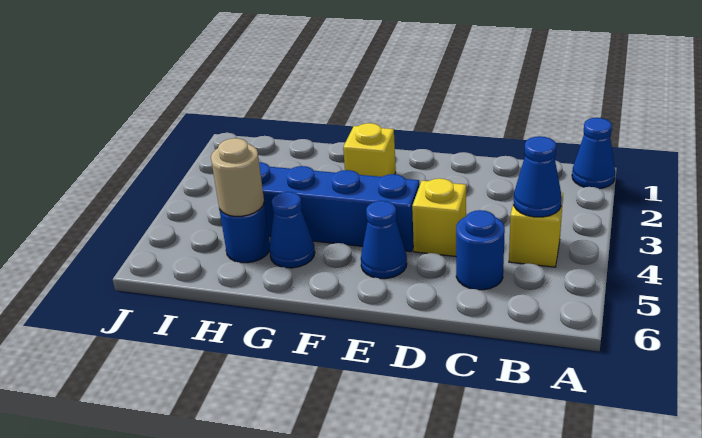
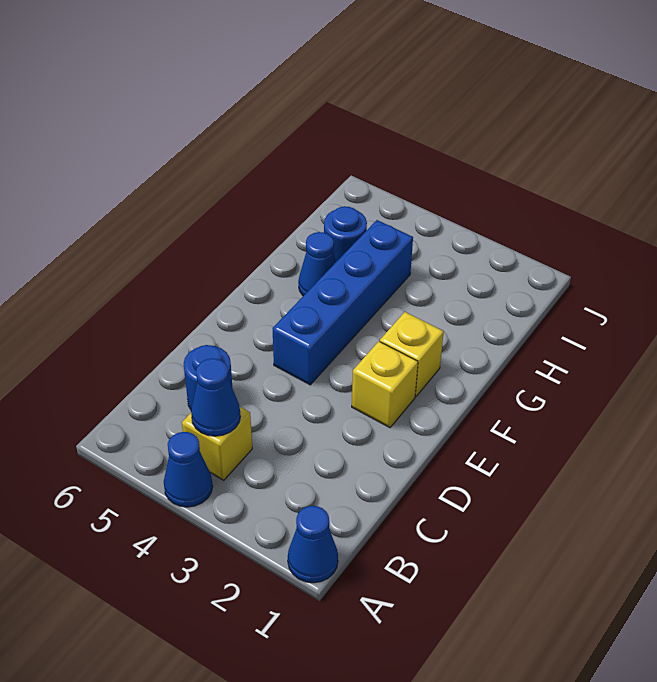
yellow 1x1 brick [412,178,466,256] -> yellow 1x1 brick moved to [352,341,418,427]
blue 1x1 cone [361,201,407,279] -> blue 1x1 cone moved to [164,432,213,507]
tan 1x1 round brick [211,138,264,216] -> none

